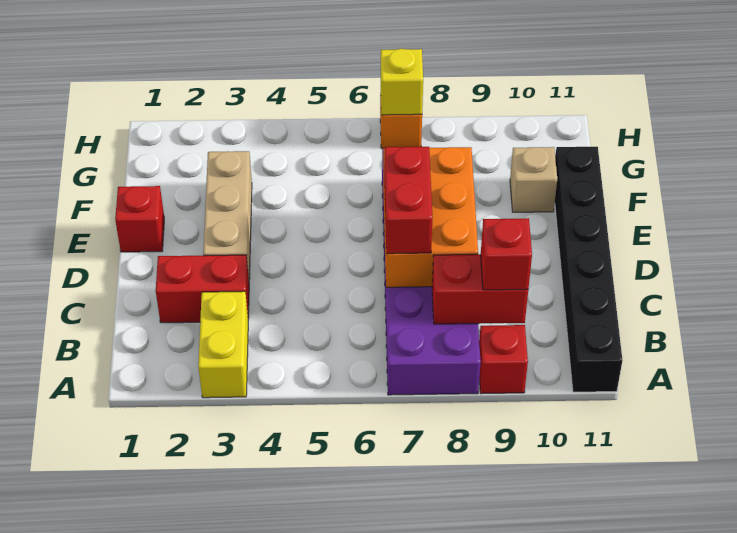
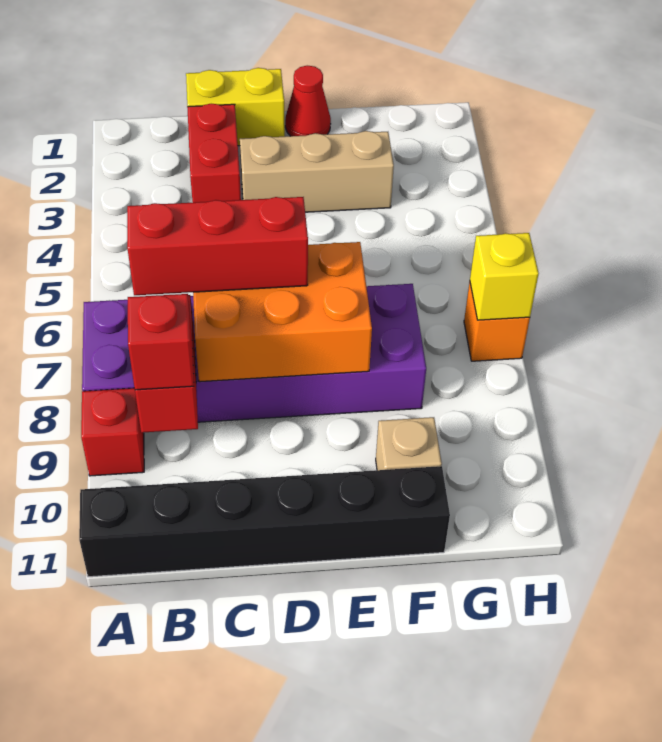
yellow 1x2 brick [198,291,248,398] -> yellow 1x2 brick moved to [186,68,285,146]
red 1x2 brick [384,147,432,254] -> red 1x3 brick [127,197,308,295]
red 1x1 brick [115,186,164,252] -> red 1x1 cone [285,66,331,136]

